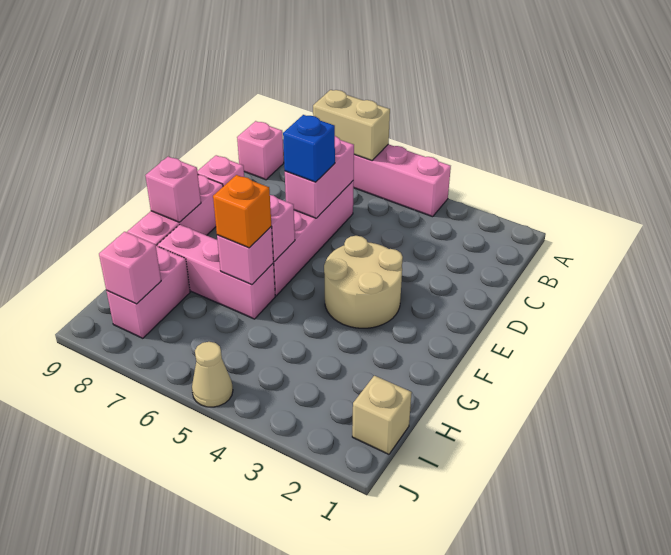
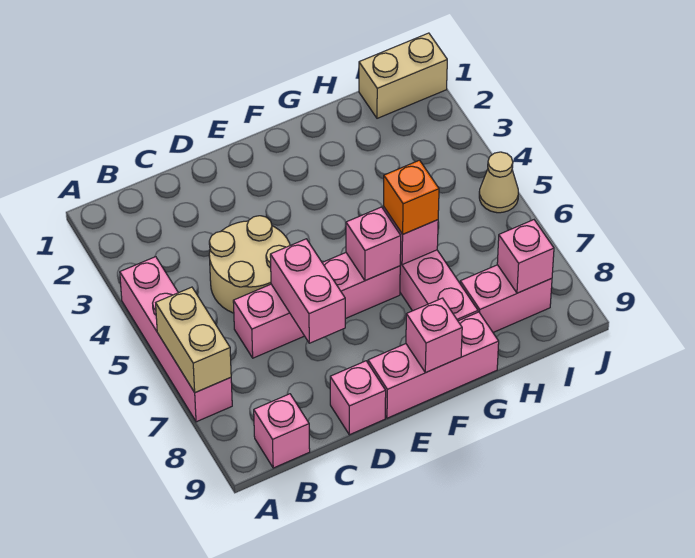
pink 1x2 brick [285,136,354,218] -> pink 1x2 brick turned to [270,239,345,343]
blue 1x1 brick [283,115,335,182] -> none
tan 2x2 round brick [324,236,403,328] -> tan 2x2 round brick moved to [209,216,290,313]
tan 1x1 brick [352,376,412,454] -> tan 1x2 brick [359,33,447,118]

